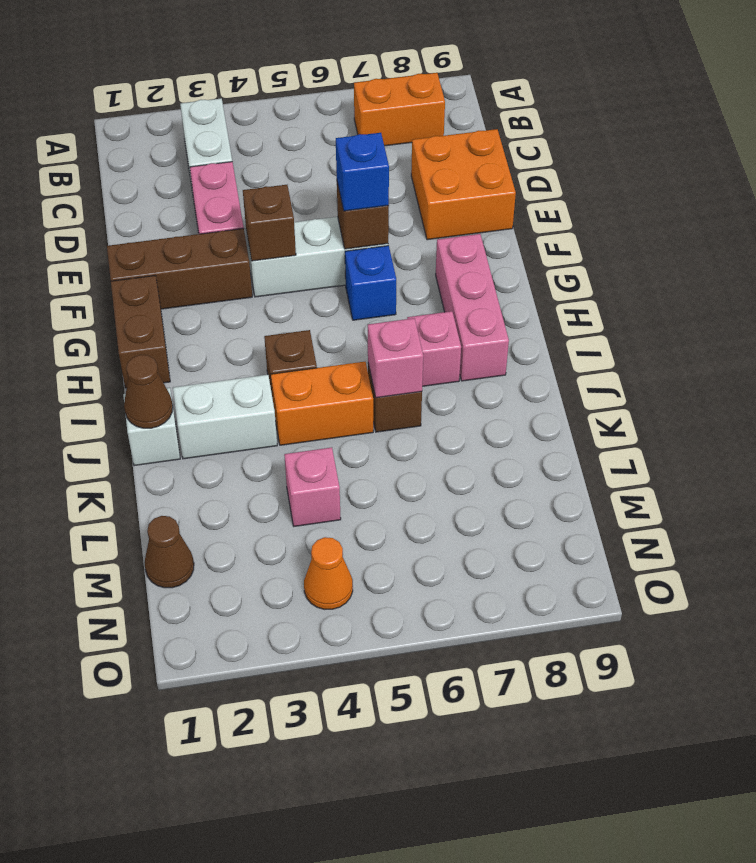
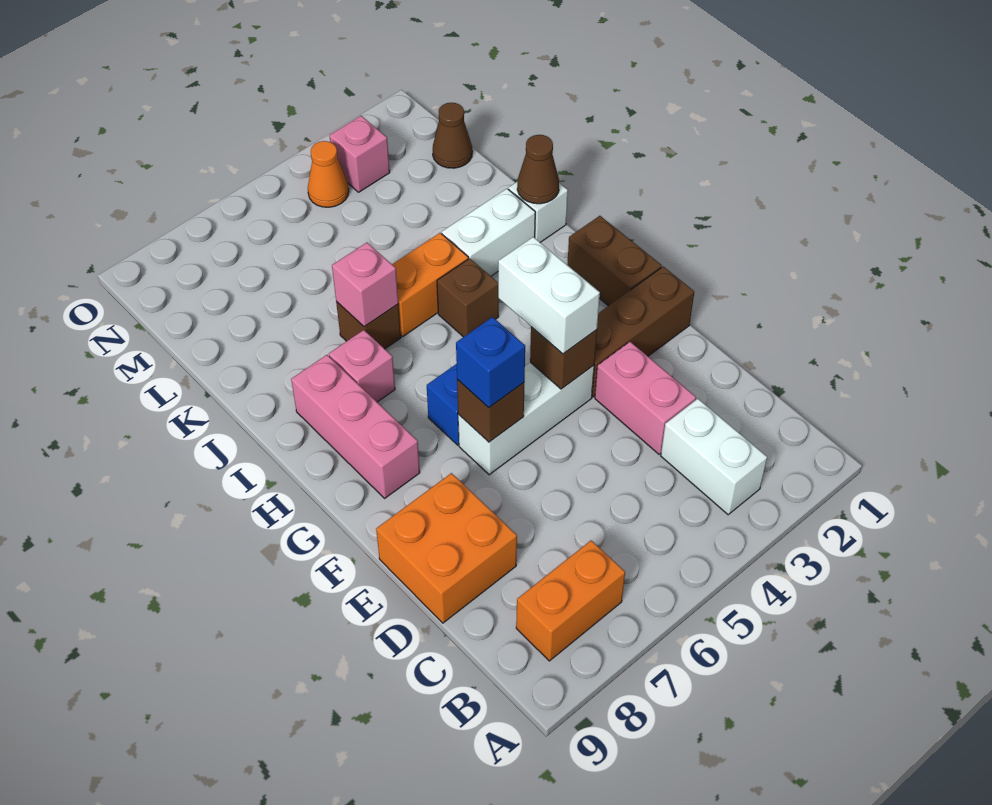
none -> white 1x2 brick [498,237,600,354]
pink 1x1 brick [284,447,341,526] -> pink 1x1 brick moved to [329,116,390,192]

